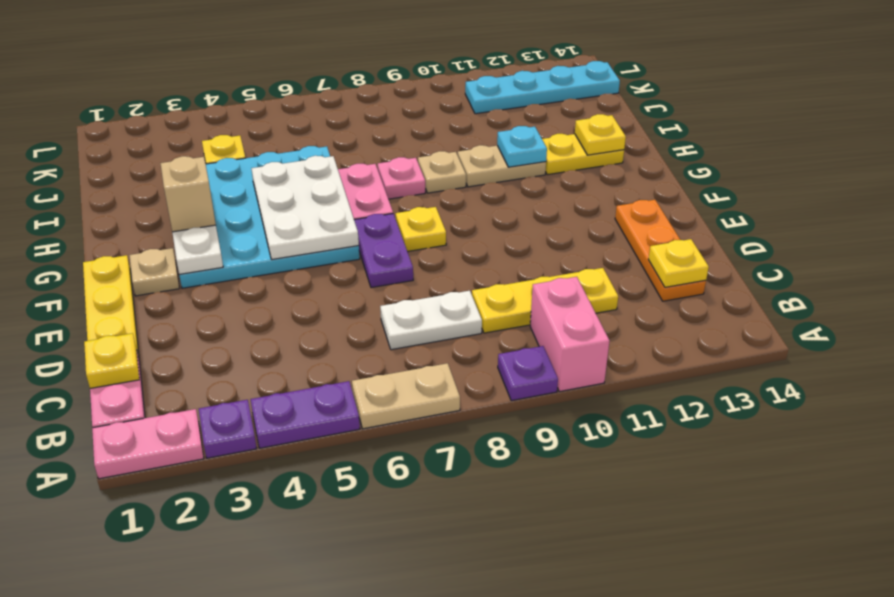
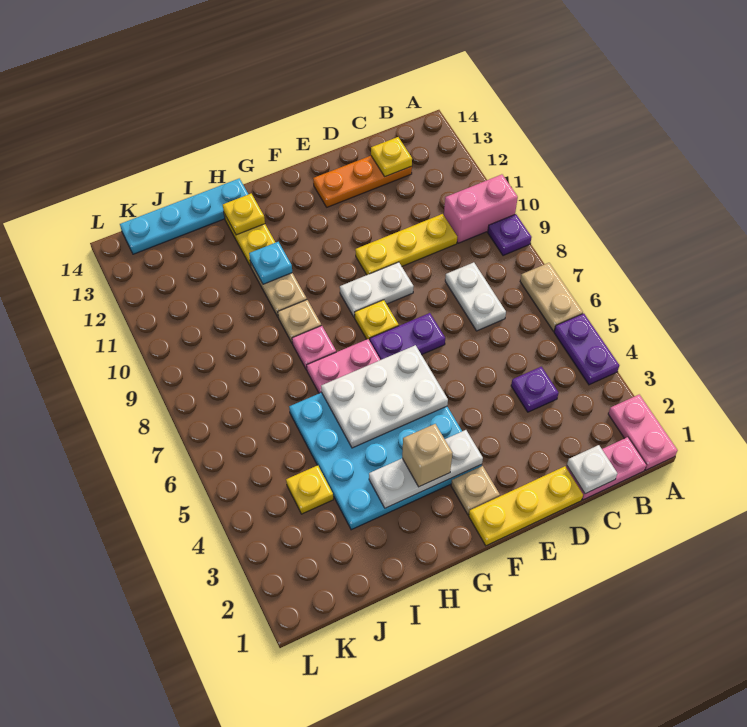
purple 1x1 plate [199,400,257,458] -> purple 1x1 plate moved to [511,367,559,412]
yellow 1x1 plate [84,333,139,388] -> white 1x1 plate [567,445,617,494]
yellow 1x3 plate [472,268,618,333] -> yellow 1x3 plate turned to [355,214,457,275]
none -> white 1x2 plate [340,262,414,318]
cyan 1x4 plate [465,61,620,114] -> cyan 1x4 plate turned to [120,178,248,254]

